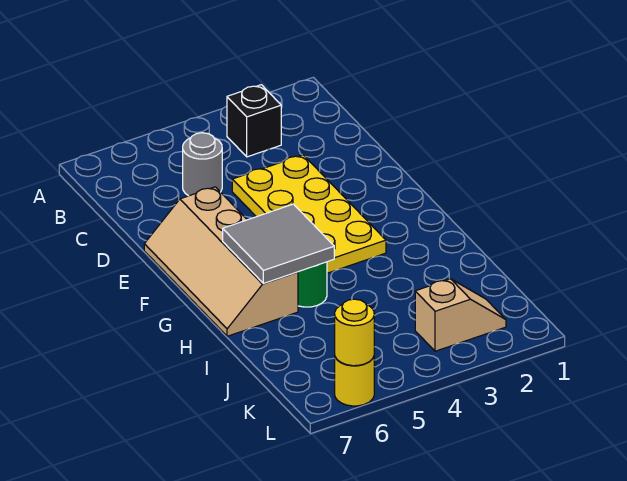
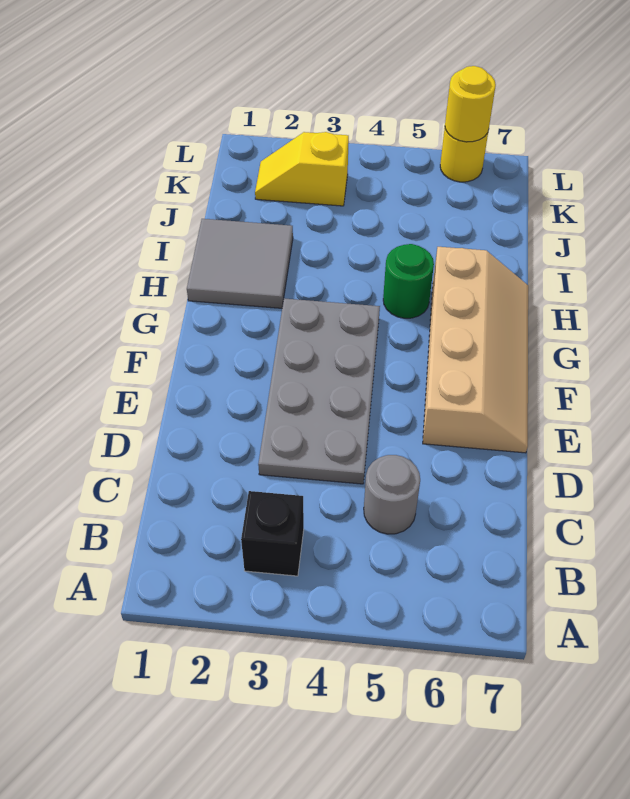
yellow 2x4 plate [232,155,386,273] -> grey 2x4 plate [258,298,380,484]
grey 2x2 tile [223,204,334,283] -> grey 2x2 tile moved to [187,219,293,308]
tan 1x2 slope [415,279,506,351] -> yellow 1x2 slope [255,132,349,206]

